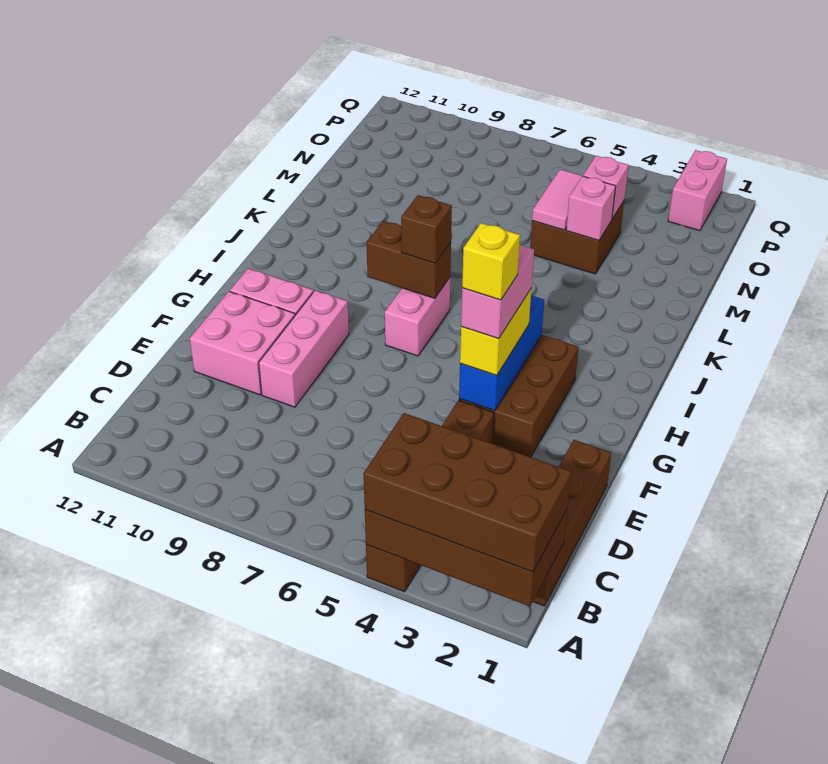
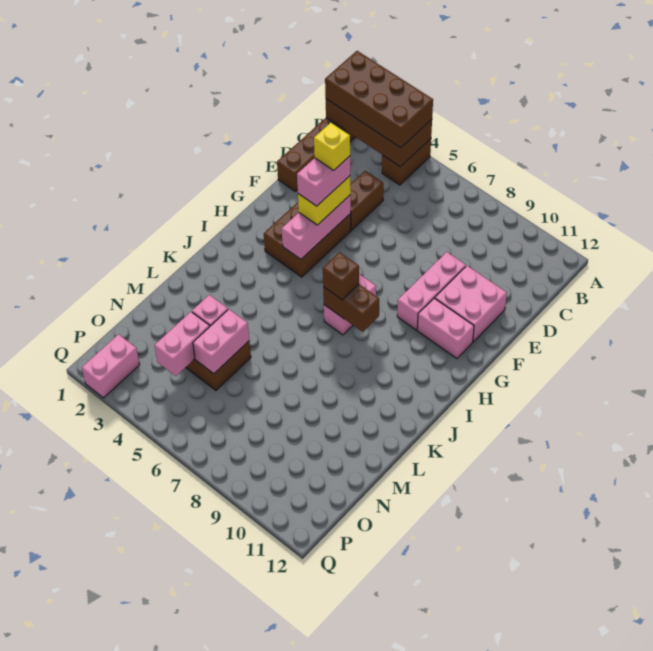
blue 1x3 brick [459,295,544,411] -> pink 1x3 brick [282,195,351,259]
pink 1x2 tile [532,169,582,230] -> pink 1x2 brick [193,309,249,374]
pink 1x1 brick [583,156,629,219] -> pink 1x2 brick [154,312,210,376]

